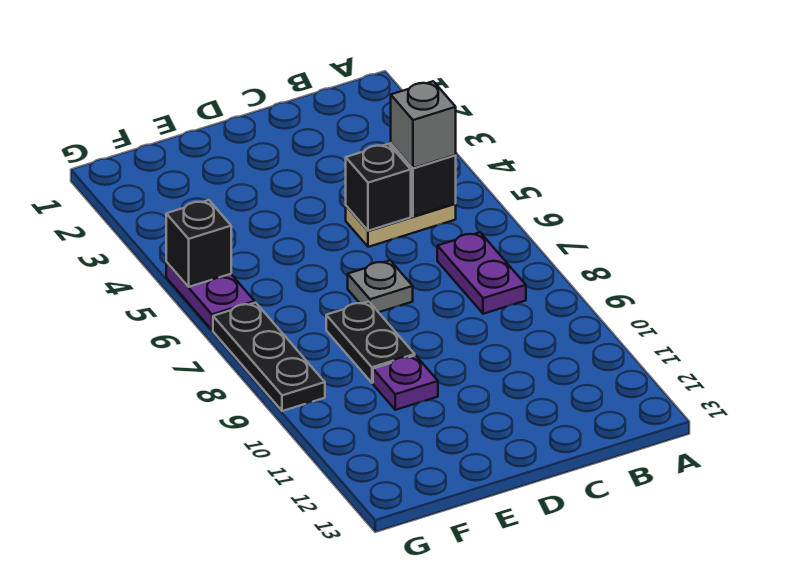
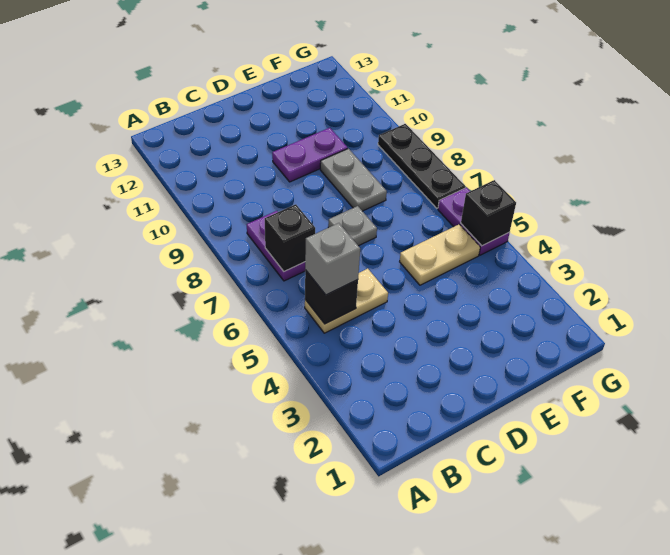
black 1x1 brick [346,144,411,231] -> black 1x1 brick moved to [265,204,315,272]
none -> tan 1x2 plate [400,224,480,285]
black 1x2 plate [326,301,415,383] -> grey 1x2 plate [320,149,387,211]
purple 1x1 plate [373,355,438,410] -> purple 1x2 plate [272,128,348,182]

